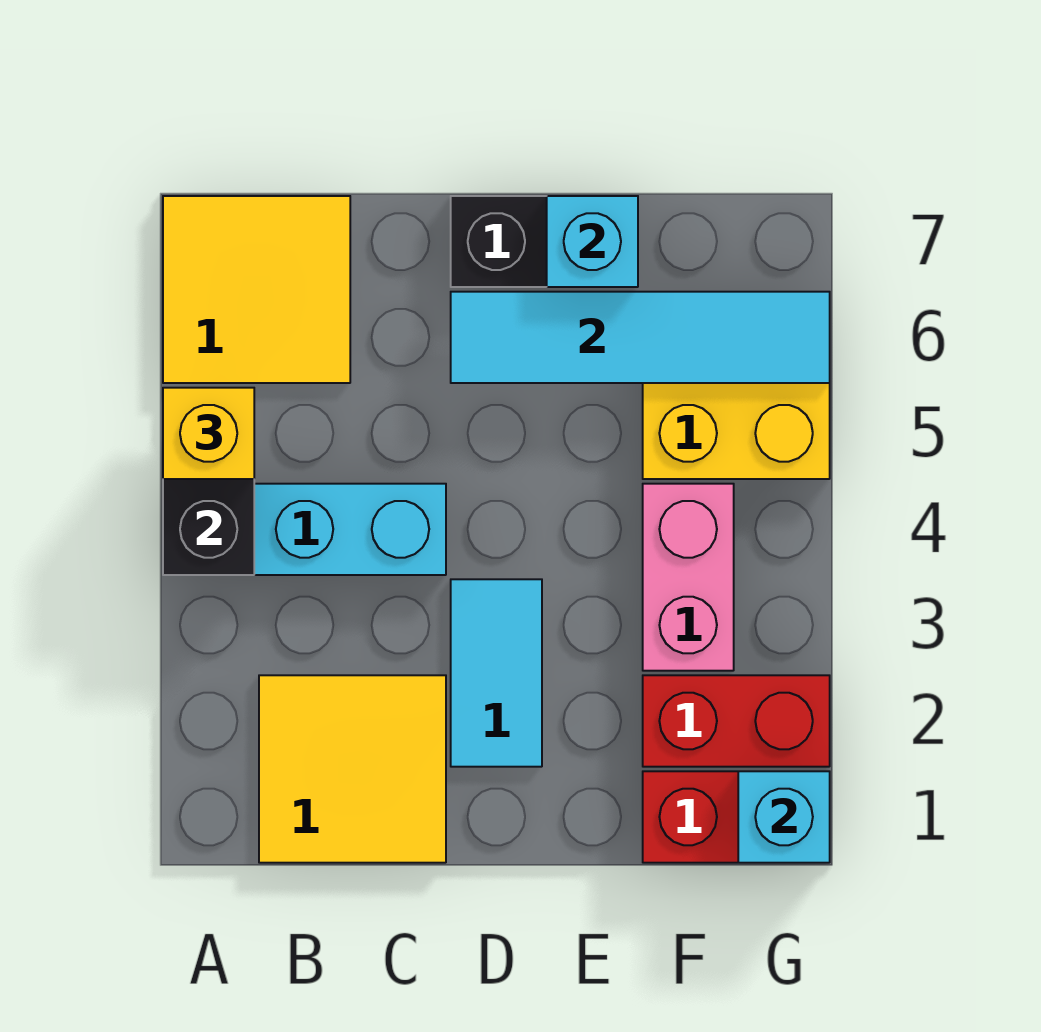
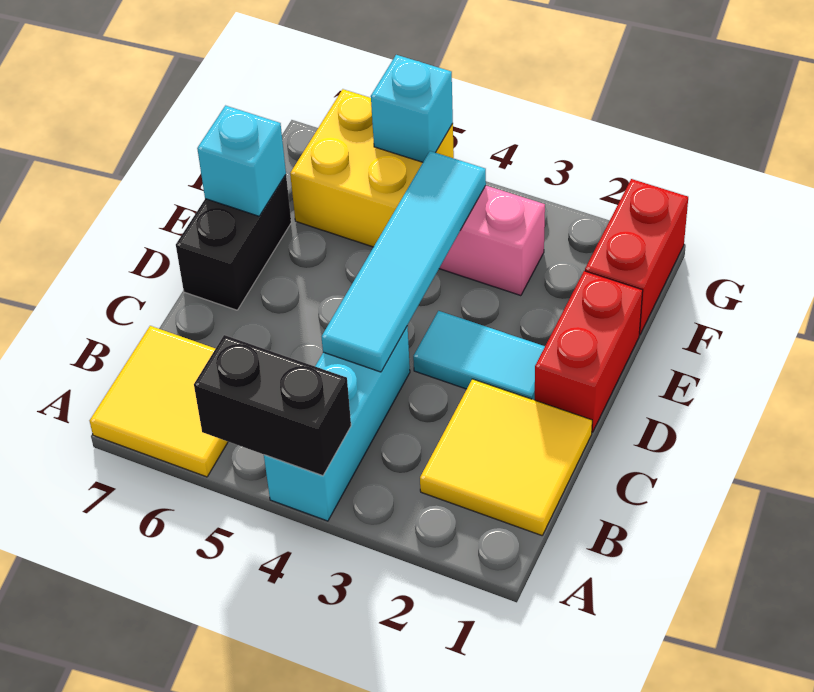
yellow 1x1 brick [163,388,254,479] -> none
cyan 1x4 tile [451,292,830,383] -> cyan 1x4 tile moved to [322,151,486,372]
red 1x2 brick [643,675,830,767] -> red 1x2 brick moved to [535,271,643,432]
cyan 1x1 brick [738,771,830,863] -> cyan 1x1 brick moved to [371,55,453,162]

